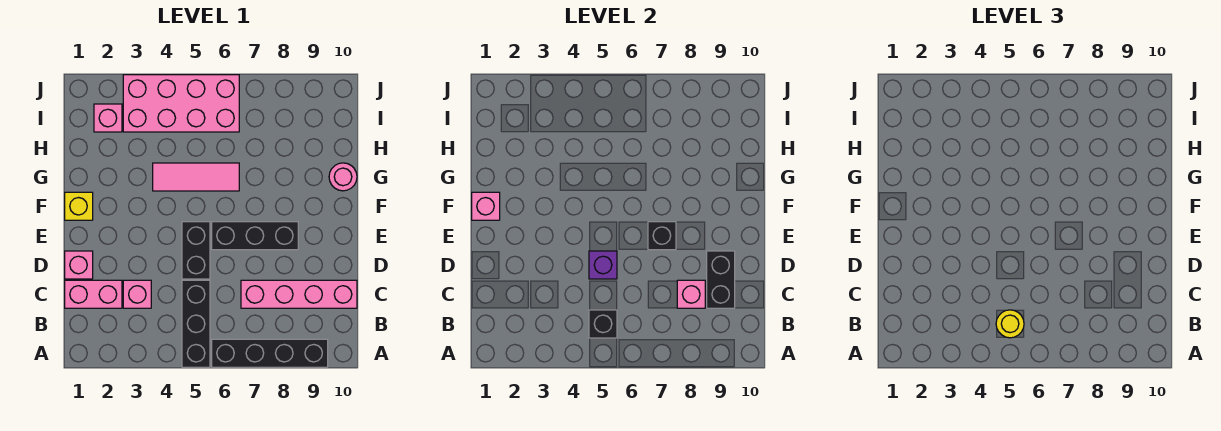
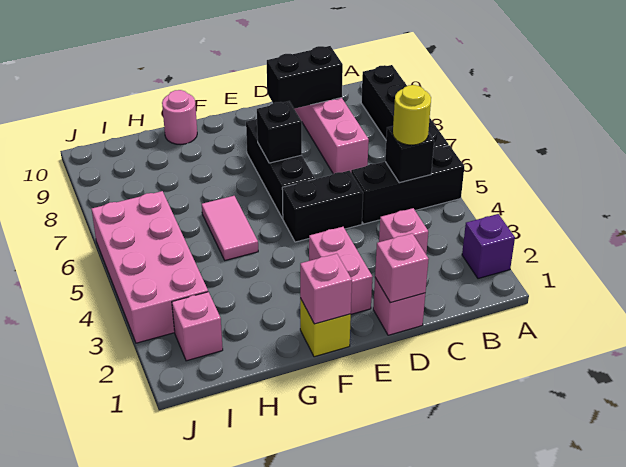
pink 1x2 brick [65,280,122,308] -> pink 1x2 brick moved to [309,227,372,314]
pink 1x1 brick [677,280,705,308] -> pink 1x1 brick moved to [375,233,429,303]
purple 1x1 brick [589,251,617,279] -> purple 1x1 brick moved to [462,214,515,279]
pink 1x3 tile [153,163,239,191] -> pink 1x2 tile [202,196,258,260]

